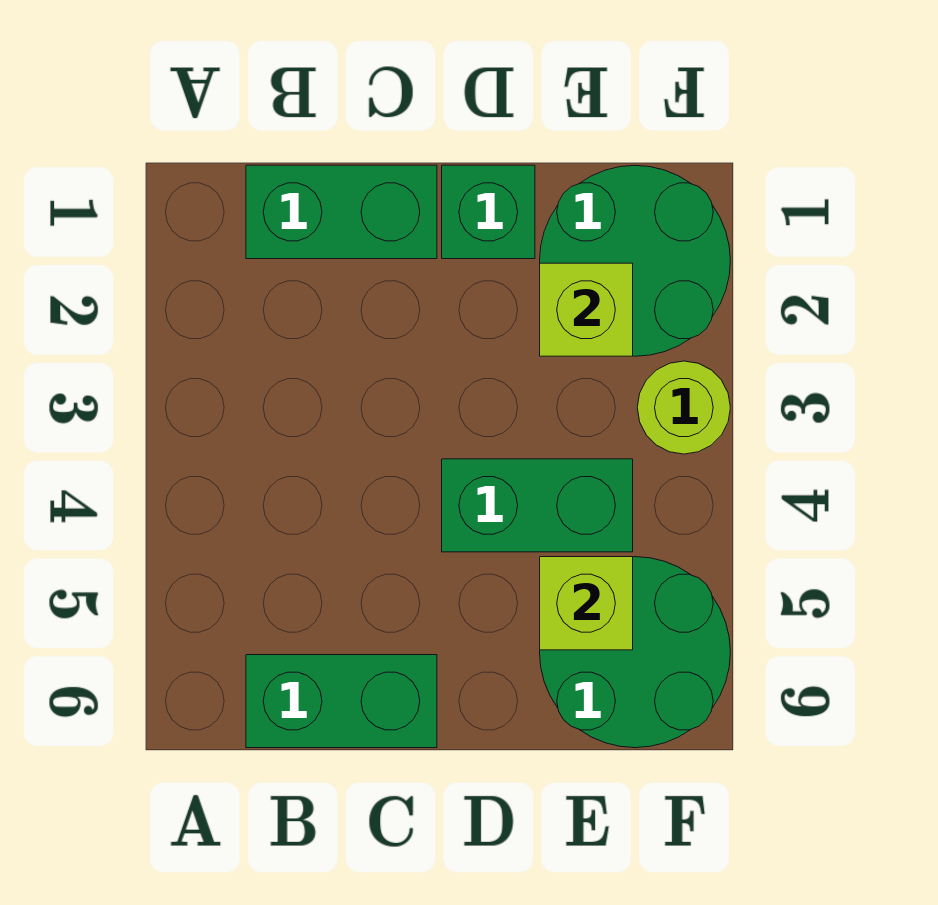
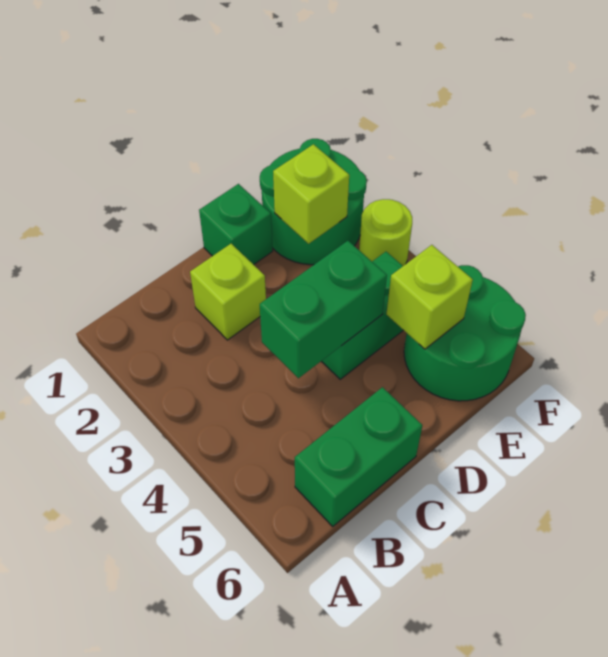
green 1x2 brick [246,165,437,259] -> green 1x2 brick moved to [260,241,387,378]
none -> lime 1x1 brick [190,244,266,340]

